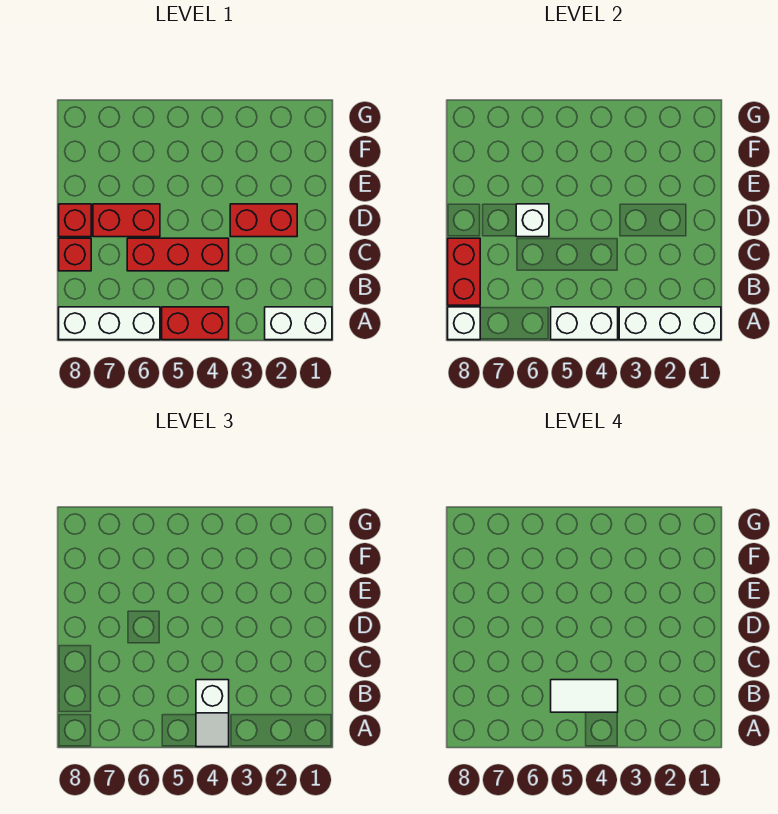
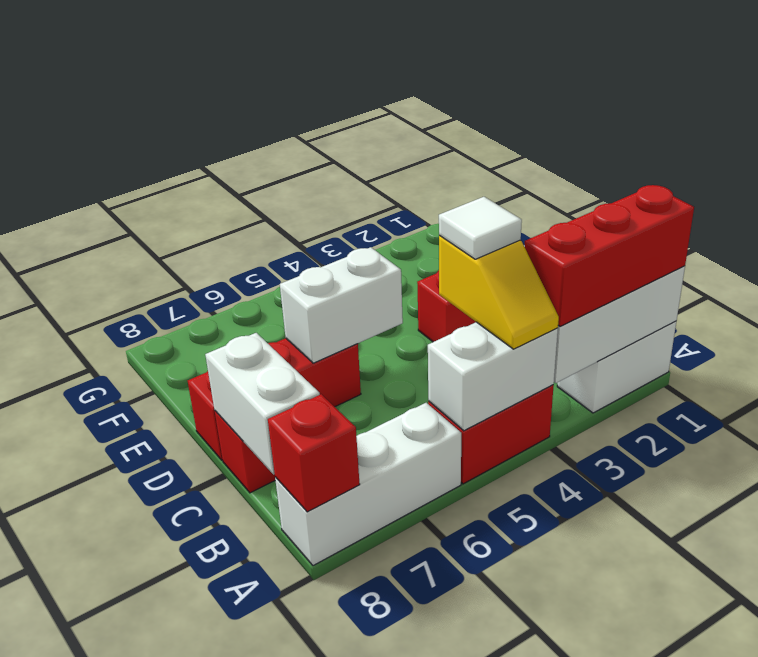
white 1x2 slope [196,680,229,747] -> yellow 1x2 slope [439,235,559,349]
white 1x1 brick [448,307,480,340] -> red 1x1 brick [268,394,360,512]
white 1x2 tile [551,680,618,712] -> white 1x1 tile [439,197,522,259]
red 1x2 brick [448,238,480,305] -> white 1x2 brick [205,333,320,475]
red 1x3 brick [127,238,229,271] -> red 1x3 brick moved to [525,185,694,326]
white 1x1 brick [516,204,549,237] -> white 1x2 brick [280,247,403,363]

